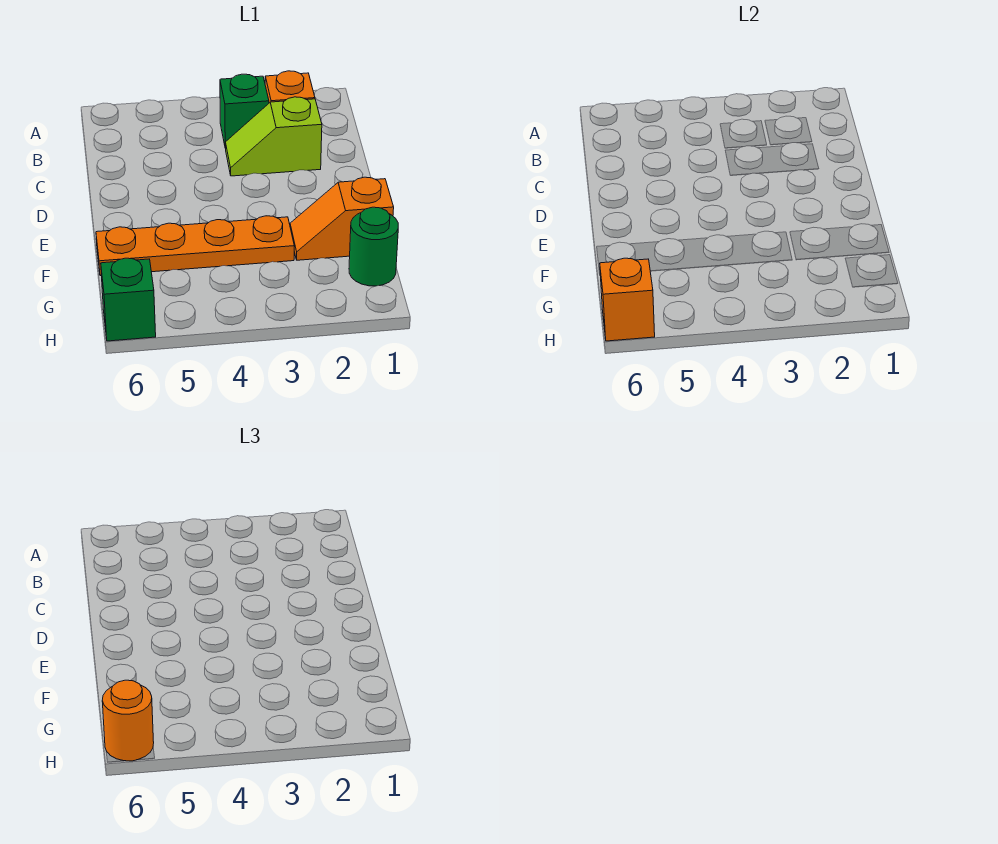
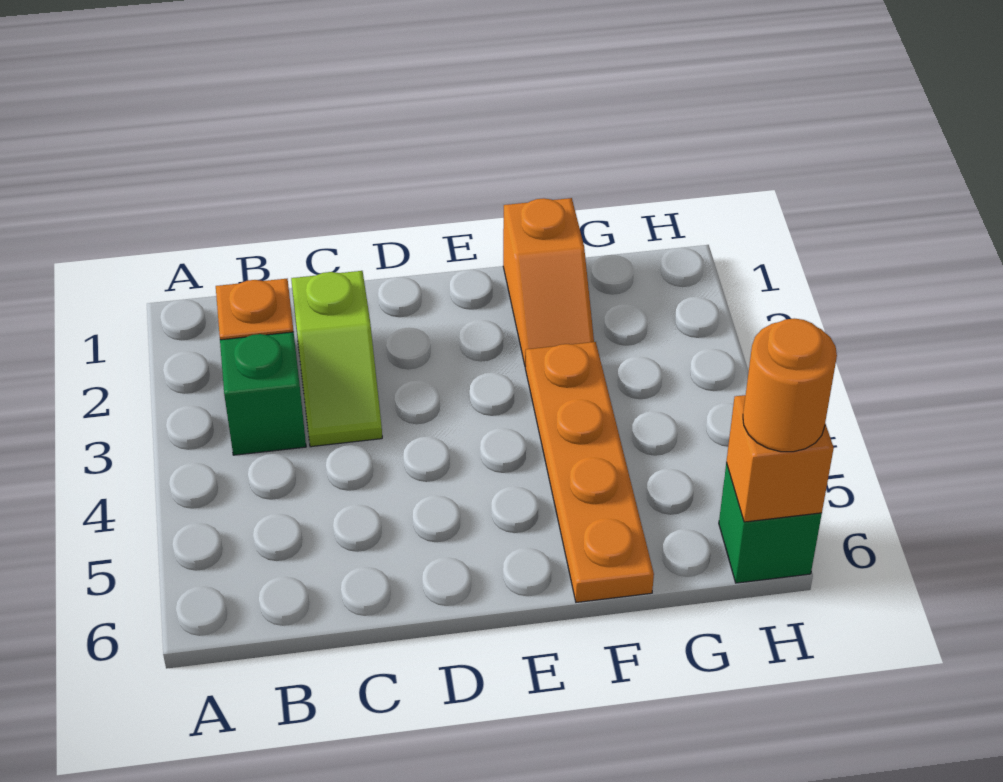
green 1x1 round brick [349,207,398,286] -> none

